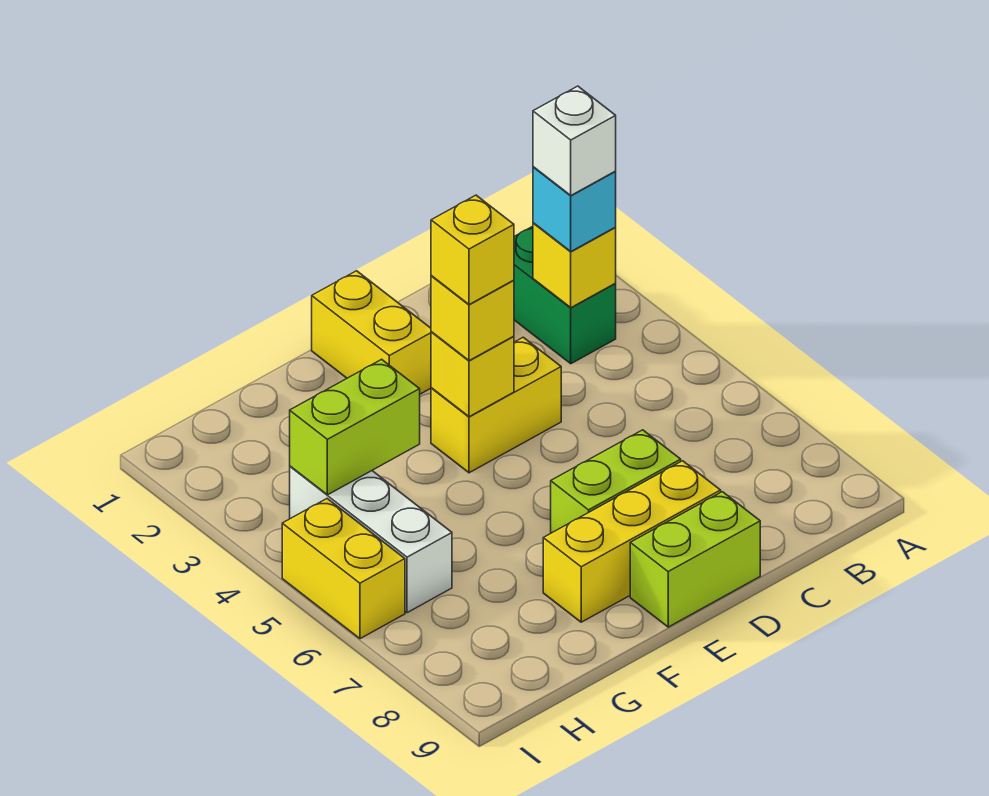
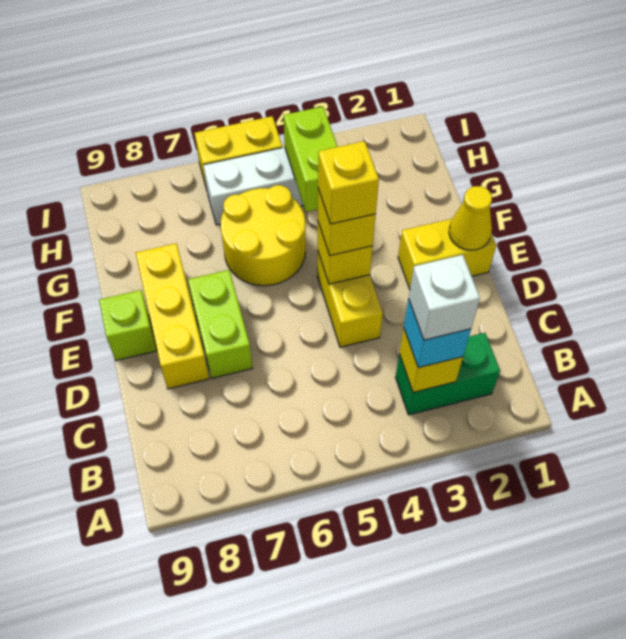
lime 1x2 brick [630,492,760,627] -> lime 1x1 brick [99,290,157,361]
none -> yellow 1x1 cone [449,186,492,250]
none -> yellow 2x2 round brick [221,185,306,286]

